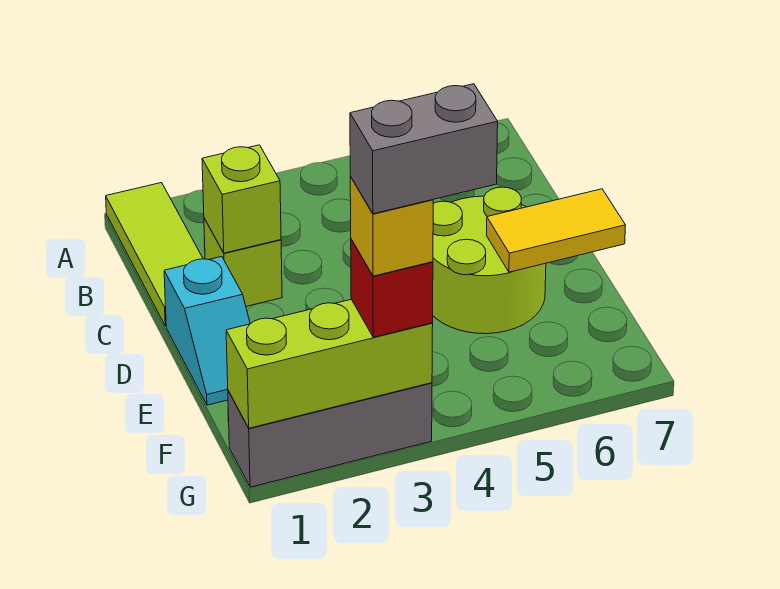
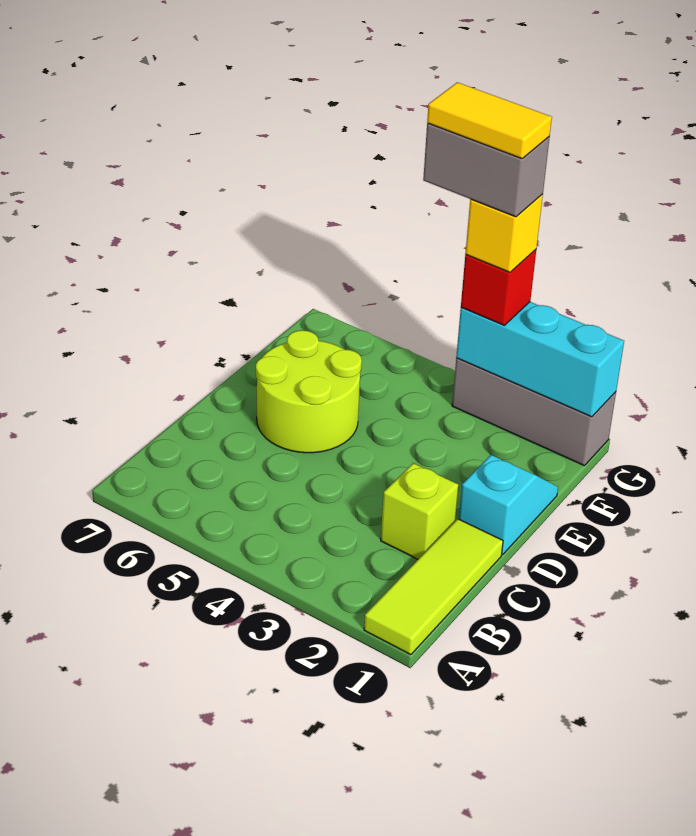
lime 1x1 brick [202,145,281,253] -> none
yellow 1x2 tile [487,189,626,272] -> yellow 1x2 tile moved to [427,82,552,159]
lime 1x3 brick [226,299,433,428] -> cyan 1x3 brick [456,302,624,417]

